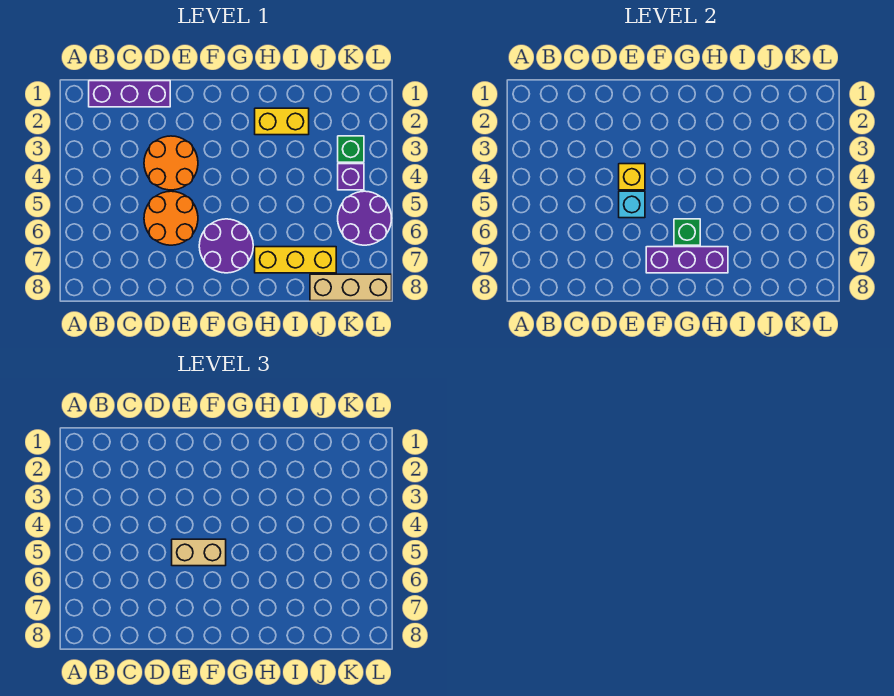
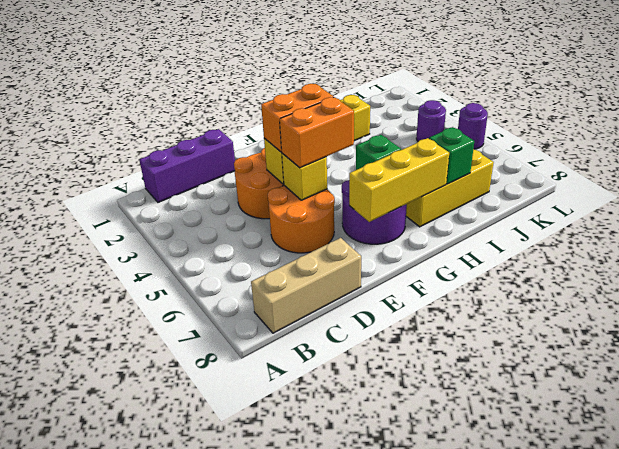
none -> orange 1x2 brick [261,84,334,152]
cyan 1x1 brick [619,191,645,218] -> yellow 1x1 brick [282,153,327,200]
tan 1x2 brick [172,539,226,566] -> orange 1x2 brick [280,97,354,168]
purple 1x3 brick [646,247,728,273] -> yellow 1x3 brick [349,138,449,222]
tan 1x3 brick [310,274,392,301] -> tan 1x3 brick moved to [251,238,361,333]
green 1x1 brick [338,136,364,162] -> green 1x1 brick moved to [429,127,474,184]
purple 1x1 brick [338,164,364,190] -> purple 1x1 round brick [416,100,446,141]
purple 2x2 round brick [338,191,392,245] -> purple 1x1 round brick [458,103,488,149]

